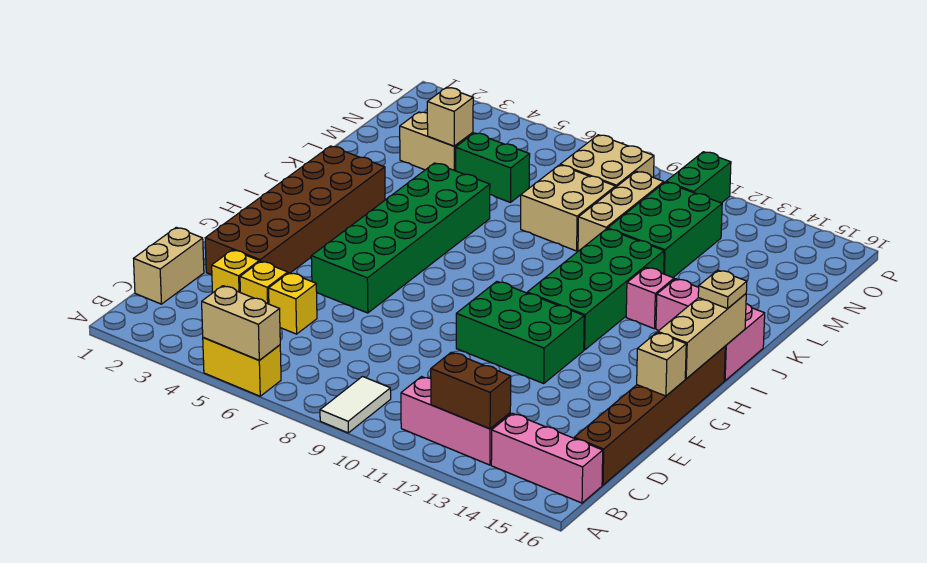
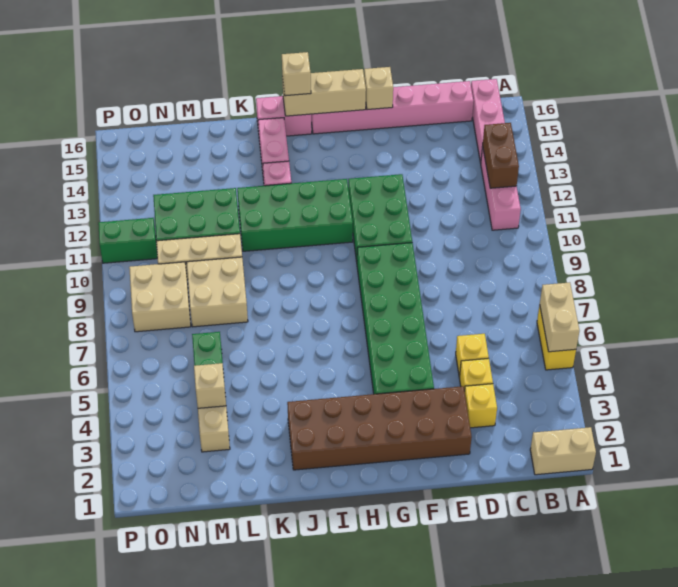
white 1x2 tile [320,377,391,433] -> none
tan 1x2 brick [134,227,204,304] -> tan 1x2 brick moved to [530,427,596,475]
brown 1x6 brick [574,347,725,485] -> pink 1x6 brick [311,81,474,134]
green 2x6 brick [311,163,490,313] -> green 2x6 brick turned to [357,243,434,394]
tan 1x1 plate [698,270,747,309] -> tan 1x1 brick [282,52,311,96]

